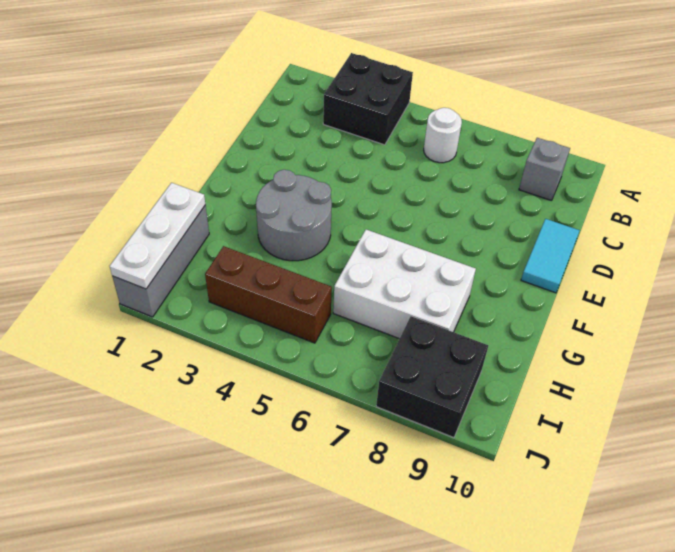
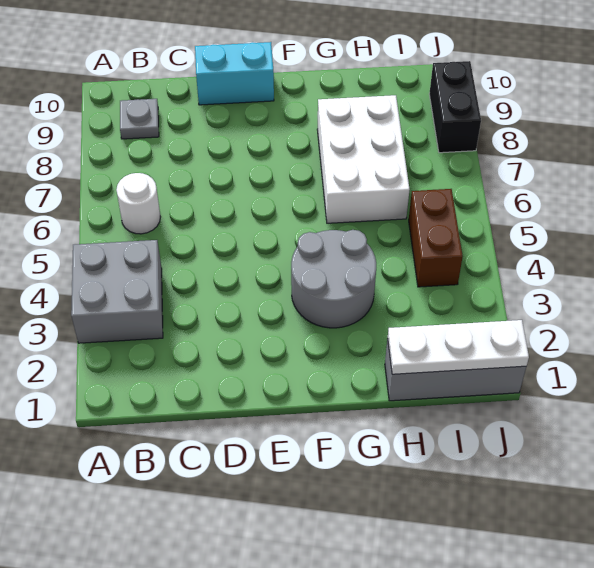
black 2x2 brick [323,53,413,145] -> grey 2x2 brick [71,240,163,343]
grey 1x1 brick [519,138,570,201] -> grey 1x1 plate [120,99,159,139]
cyan 1x2 tile [521,219,580,293] -> cyan 1x2 brick [195,42,274,105]
brown 1x3 brick [205,246,332,343] -> brown 1x2 brick [409,189,463,287]
black 2x2 brick [376,316,488,438] -> black 1x2 brick [429,61,481,153]

